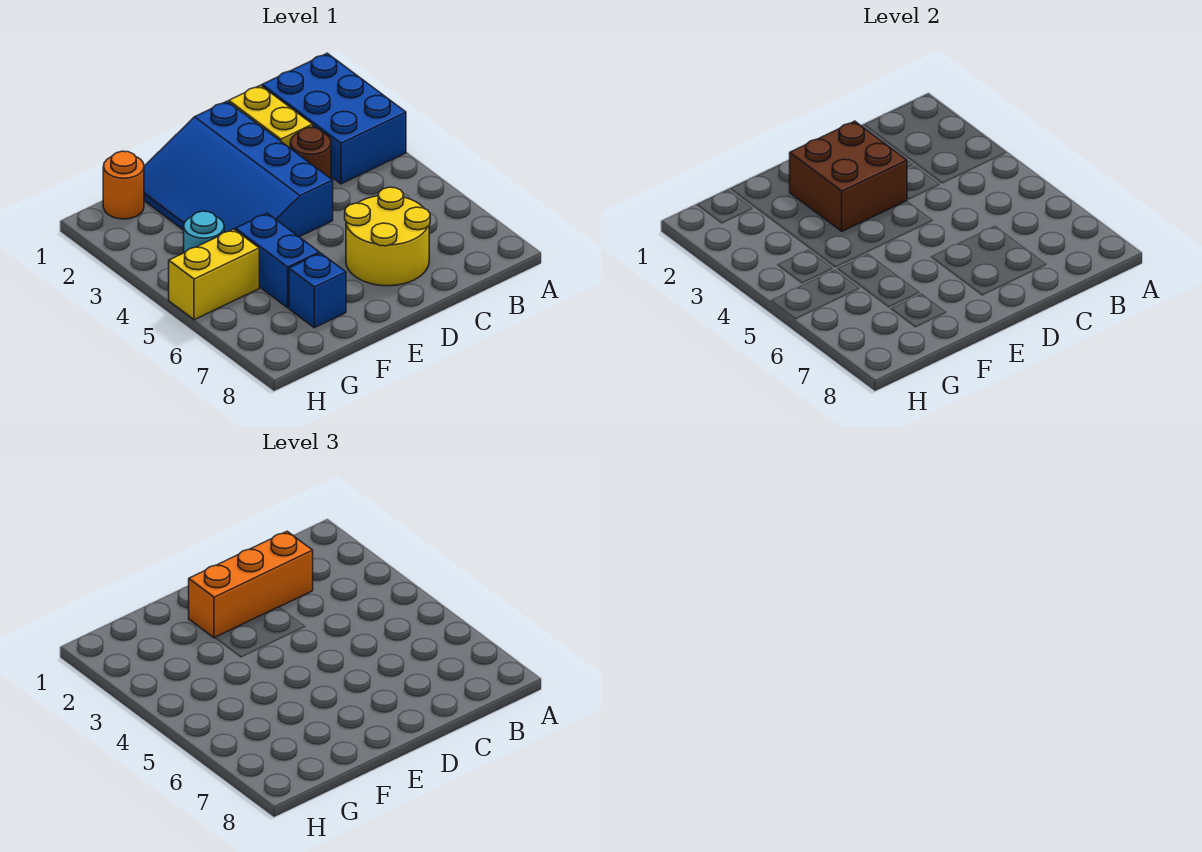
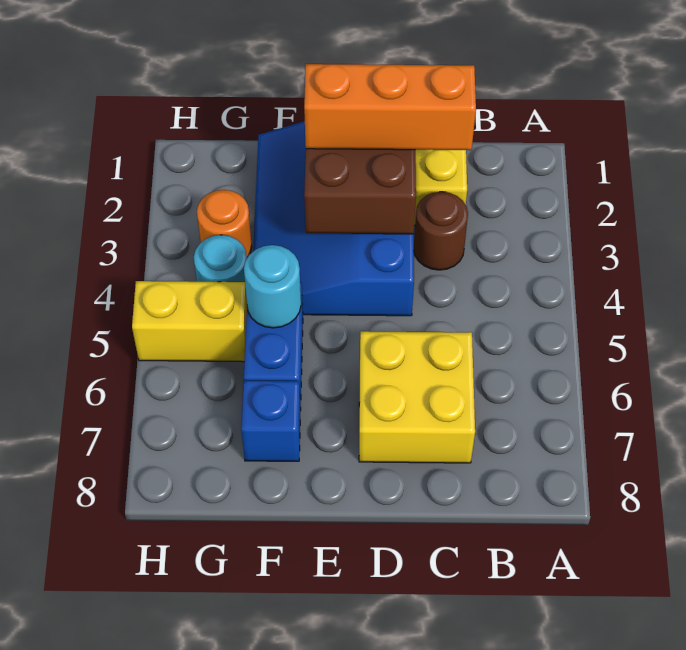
blue 2x3 brick [262,53,406,184] -> none
yellow 2x2 round brick [345,187,430,286] -> yellow 2x2 brick [359,331,475,463]
none -> cyan 1x1 round brick [244,245,301,328]
orange 1x1 round brick [103,151,144,219] -> orange 1x1 round brick moved to [197,190,252,258]

